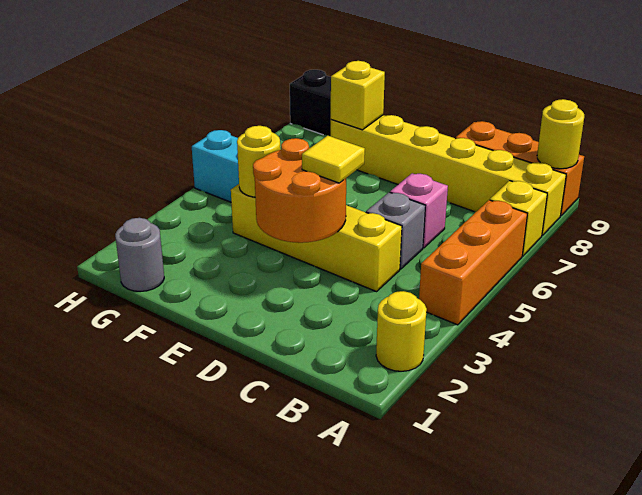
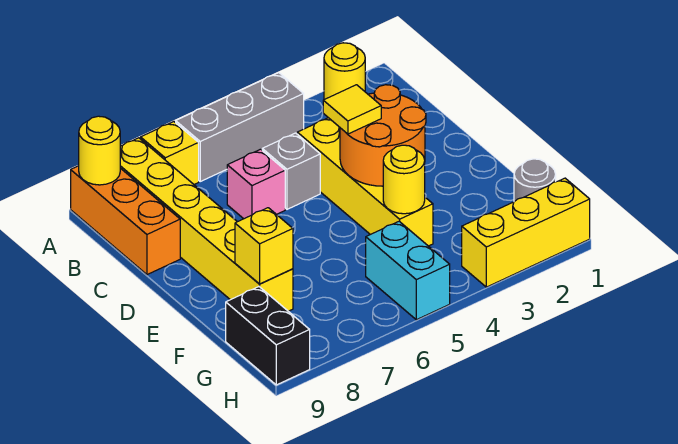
orange 1x3 brick [419,200,527,325] -> grey 1x3 brick [176,73,304,181]
none -> yellow 1x3 brick [462,178,590,287]

